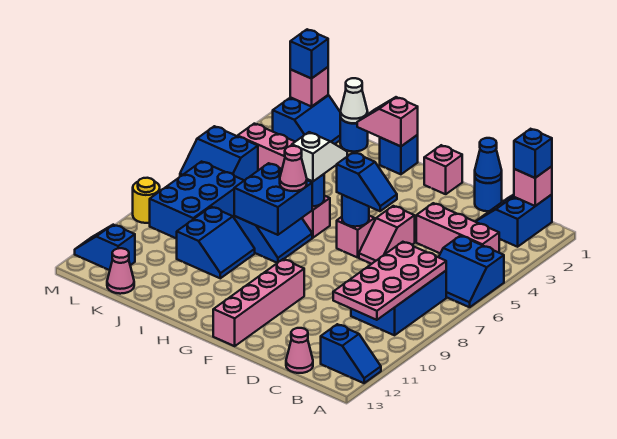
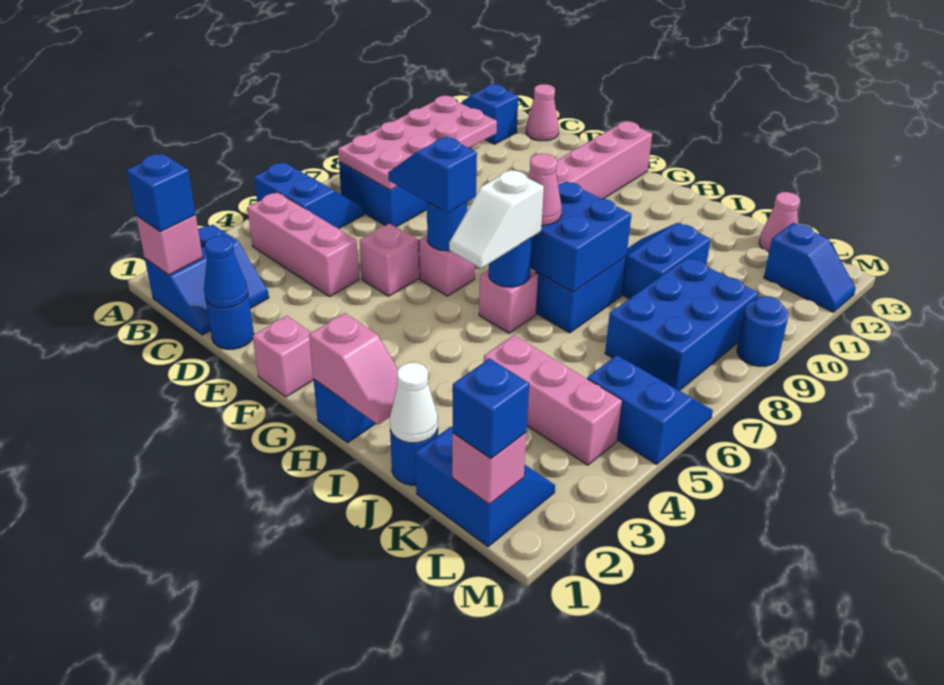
blue 2x2 slope [273,95,340,144] -> blue 2x2 slope turned to [415,427,555,547]
yellow 1x1 round brick [133,178,160,223] -> blue 1x1 round brick [737,297,789,366]

